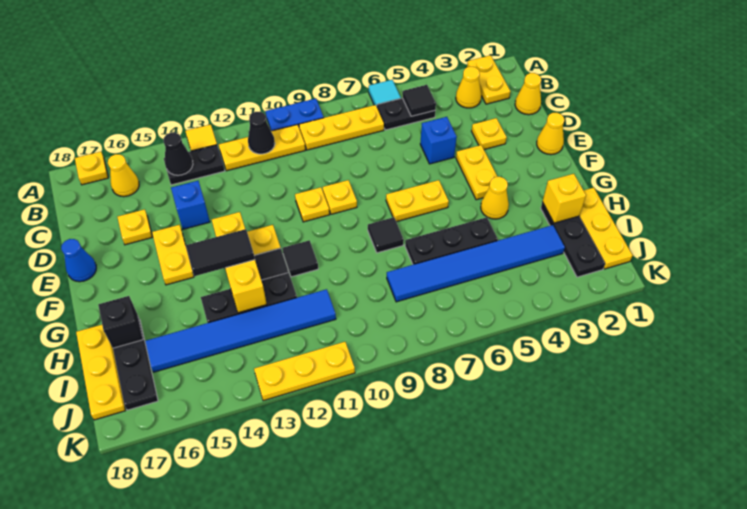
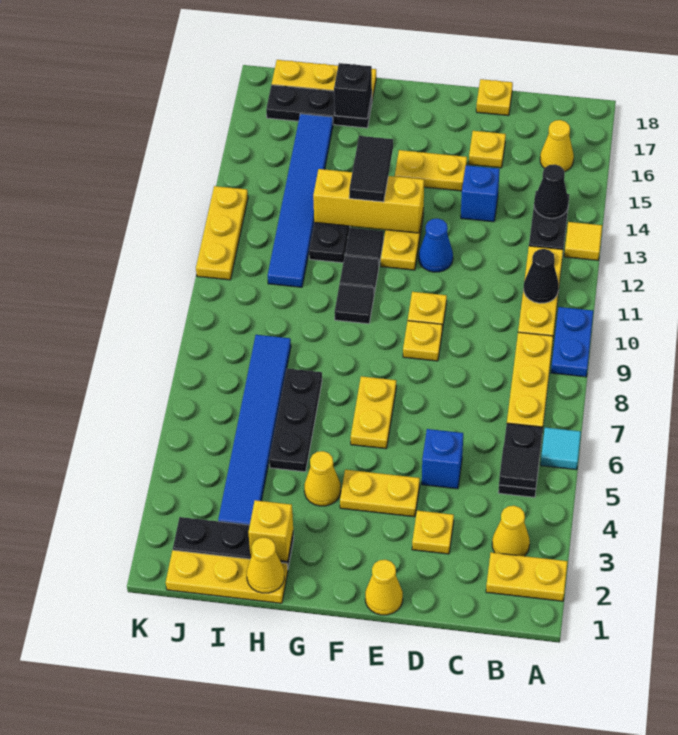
yellow 1x1 plate [75,152,108,185] -> yellow 1x1 plate moved to [476,79,513,116]
yellow 1x1 cone [515,73,541,115] -> yellow 1x1 cone moved to [247,537,284,593]
blue 1x1 cone [61,239,96,282] -> blue 1x1 cone moved to [419,218,453,272]
black 1x1 tile [368,217,404,253] -> black 1x1 tile moved to [335,284,374,324]

